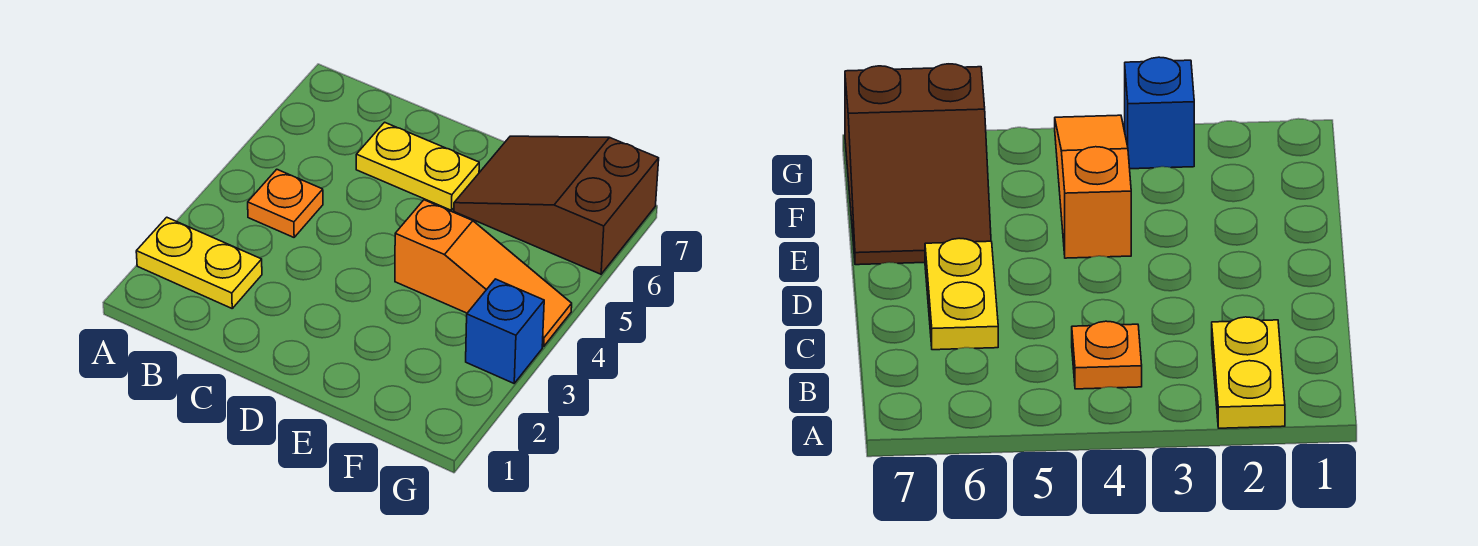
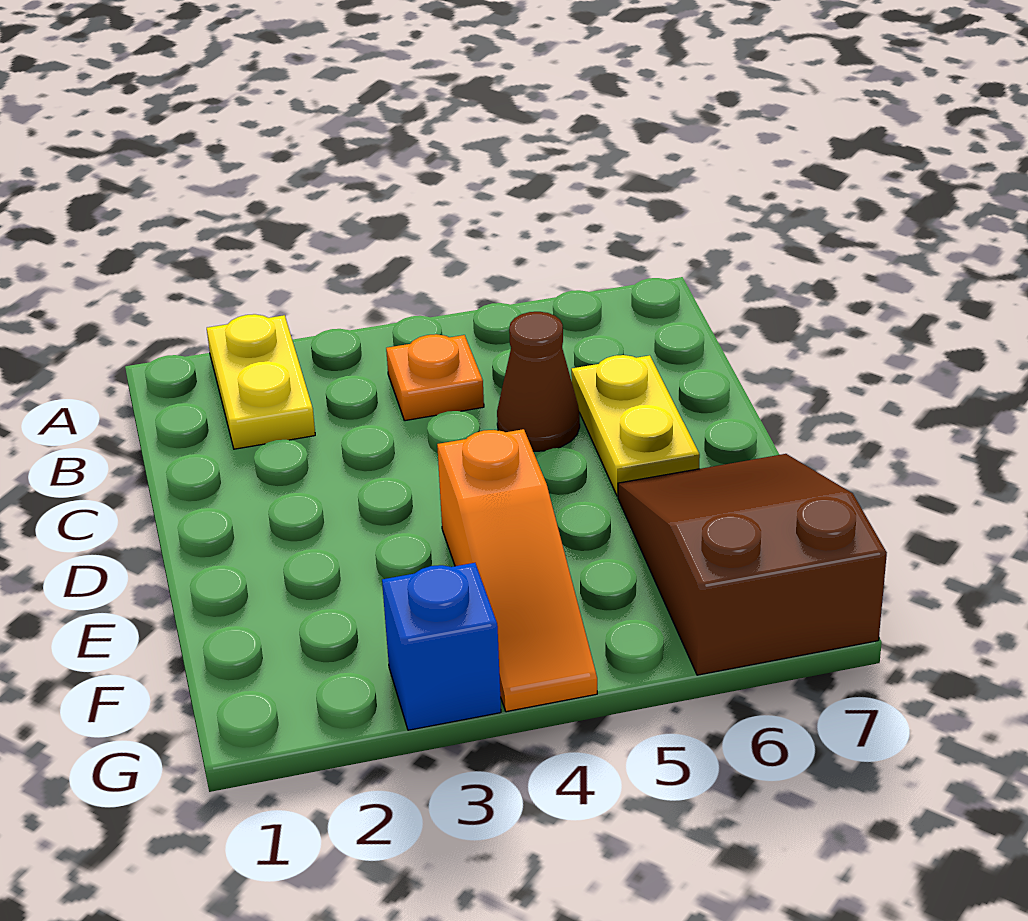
none -> brown 1x1 cone [497,312,580,451]

